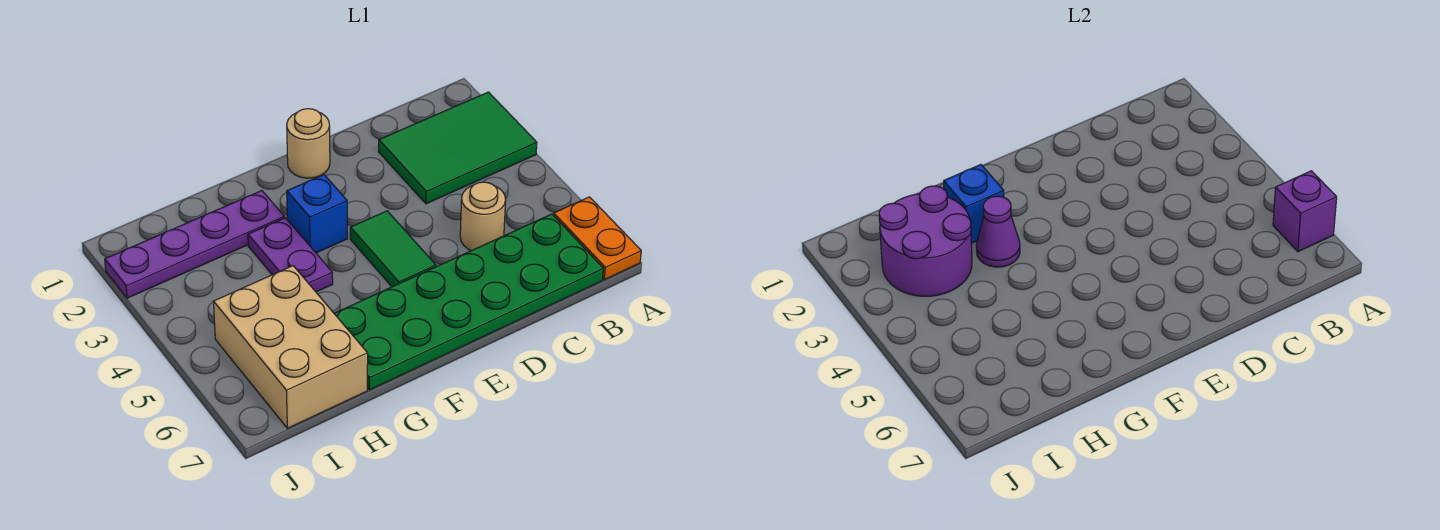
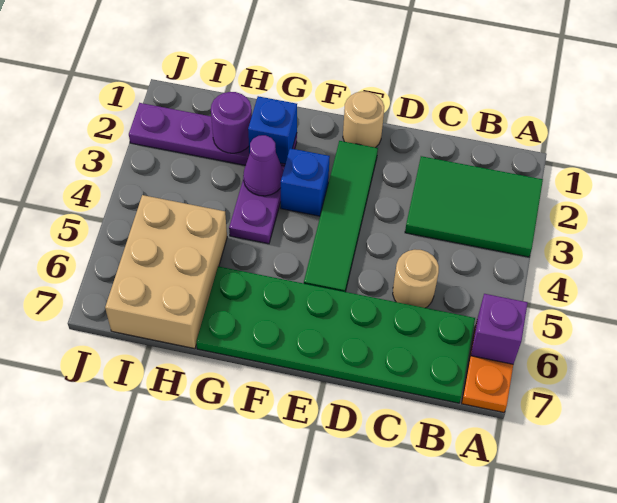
green 1x2 tile [350,211,436,287] -> green 1x4 tile [304,141,378,292]
purple 2x2 round brick [879,186,972,296] -> purple 1x1 round brick [211,92,252,153]

